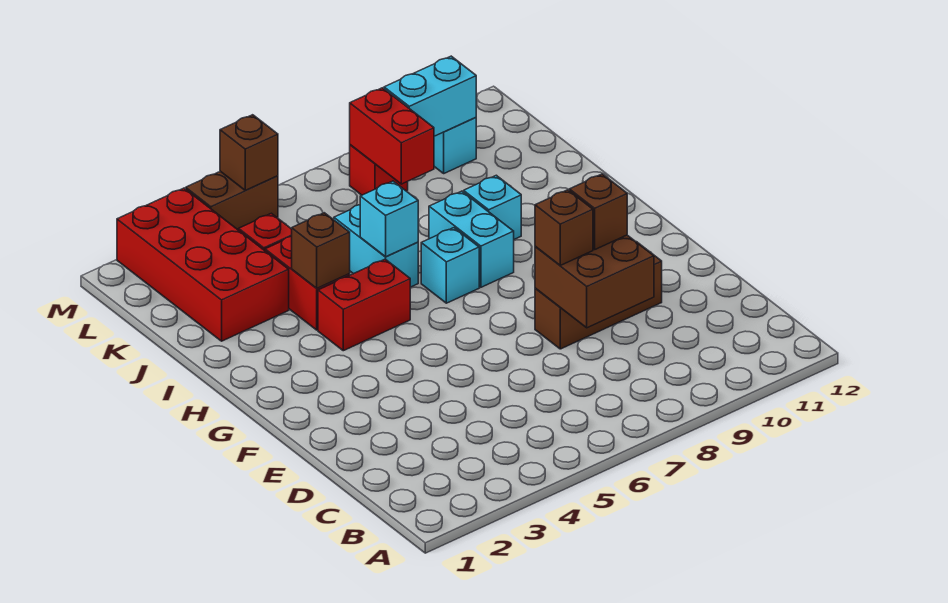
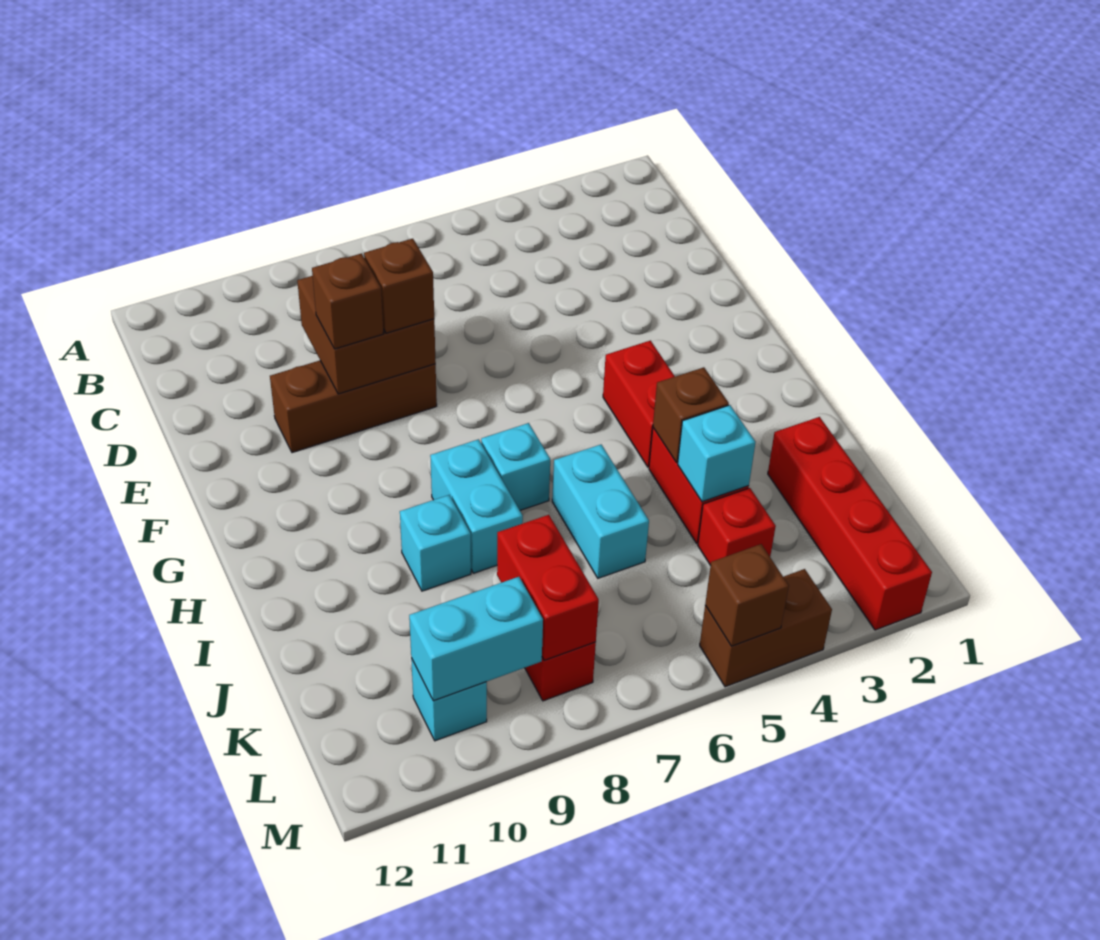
red 1x2 brick [318,259,410,351] -> red 1x2 brick turned to [603,341,675,467]
cyan 1x1 brick [360,181,418,257] -> cyan 1x1 brick moved to [678,405,756,502]
red 2x4 brick [117,188,289,341] -> red 1x4 brick [768,417,932,630]

